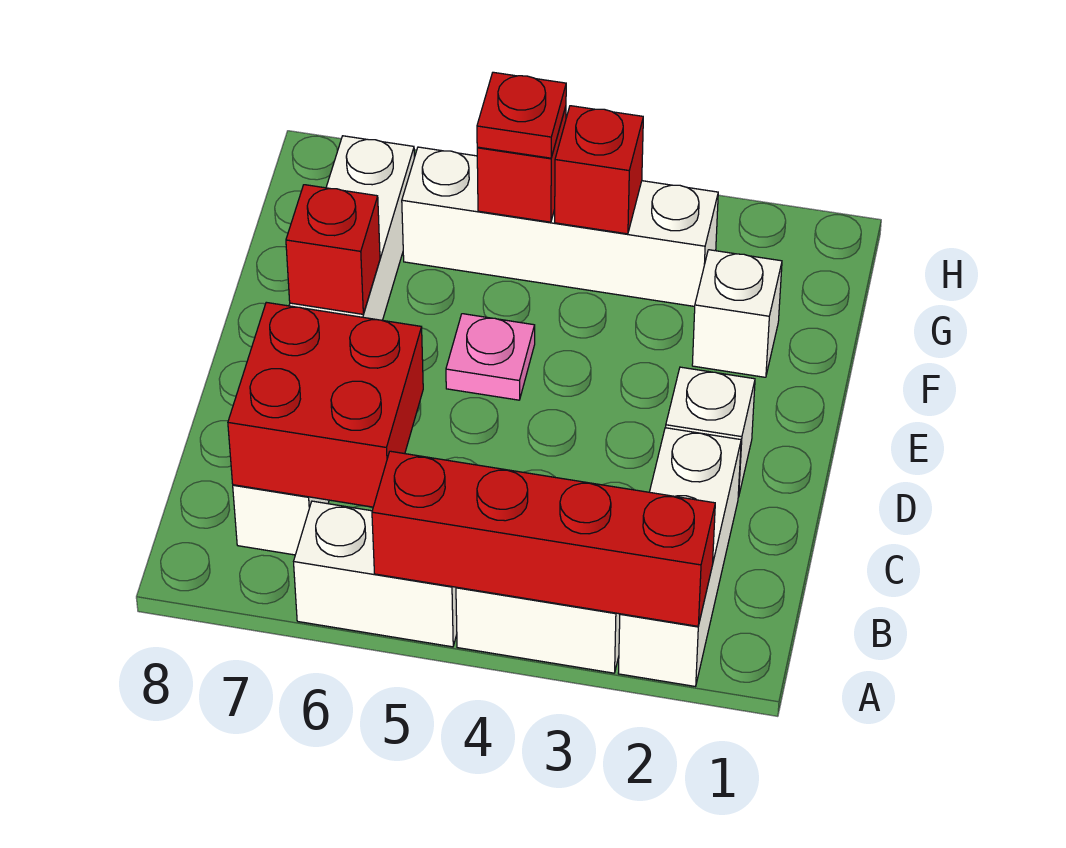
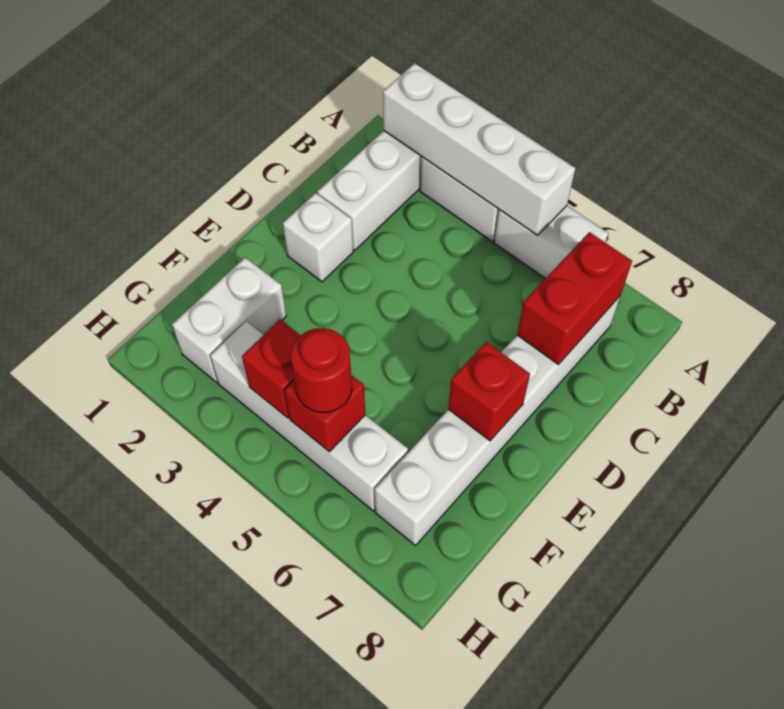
red 1x4 brick [372,451,715,626] -> white 1x4 brick [383,63,575,235]
red 2x2 brick [228,302,423,507] -> red 1x2 brick [517,232,632,364]
pink 1x1 plate [446,314,535,400] -> none
white 1x1 brick [692,250,782,377] -> white 1x2 brick [172,257,286,383]
red 1x1 plate [477,72,566,158] -> red 1x1 round brick [291,328,352,413]

